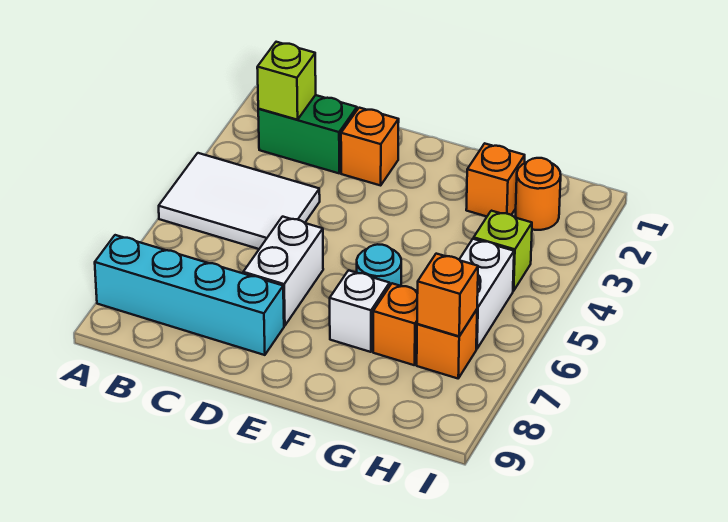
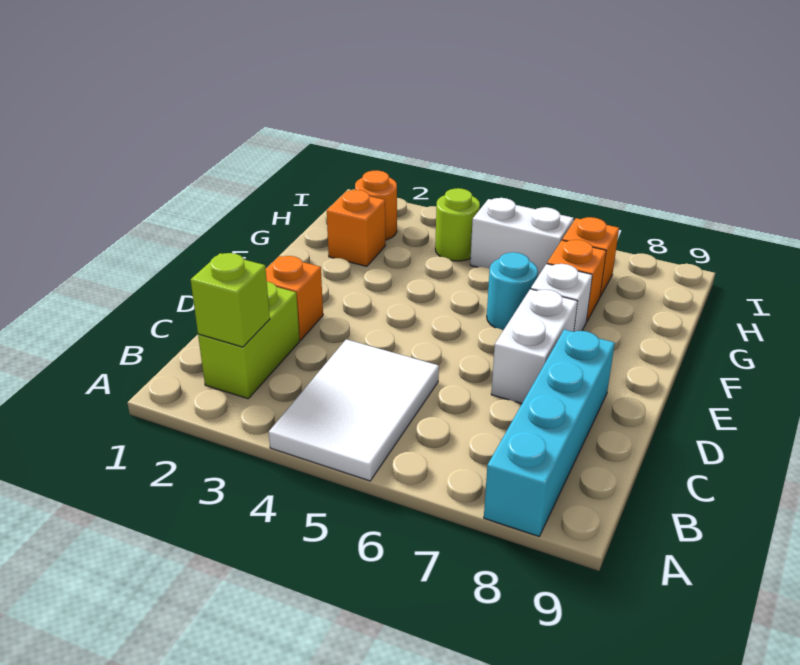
green 1x2 brick [258,95,357,173] -> lime 1x2 brick [198,282,300,399]
white 1x2 brick [243,217,323,326] -> white 1x2 brick turned to [491,289,577,404]
lime 1x1 brick [474,211,532,291] -> lime 1x1 round brick [435,188,480,261]
orange 1x1 brick [417,254,478,336] -> none

